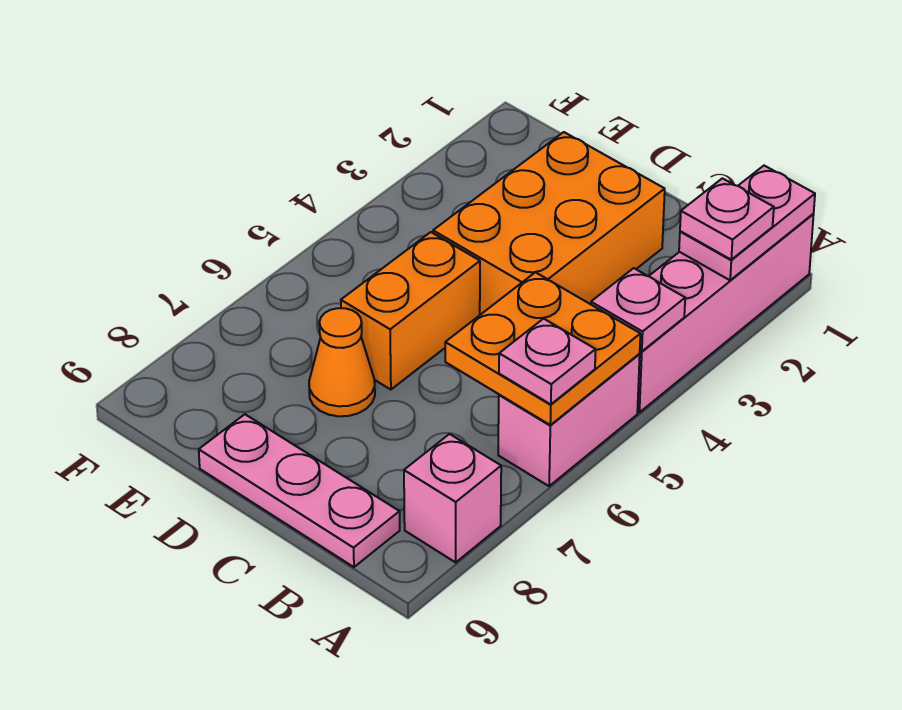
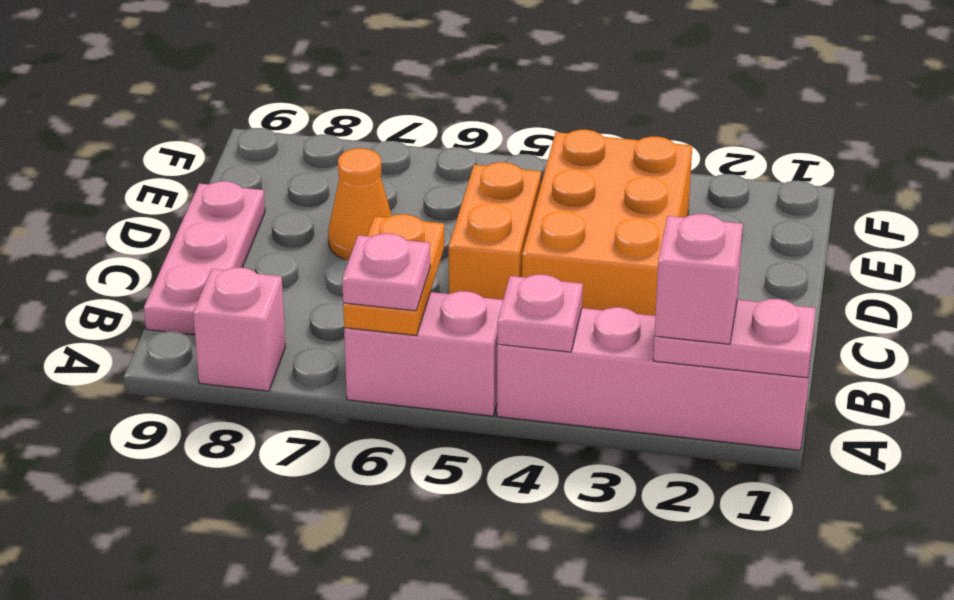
pink 1x1 plate [680,178,774,260] -> pink 1x1 brick [655,214,743,344]
orange 2x2 plate [445,272,640,425] -> orange 1x2 plate [343,214,444,335]
orange 2x3 brick [433,132,665,315] -> orange 2x3 brick turned to [522,130,692,316]
orange 1x2 brick [341,232,480,390] -> orange 1x2 brick turned to [449,162,541,300]

